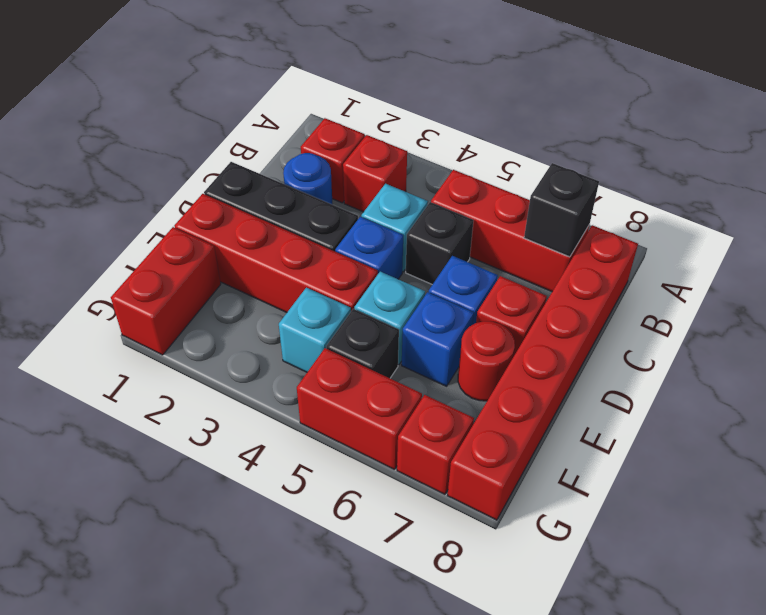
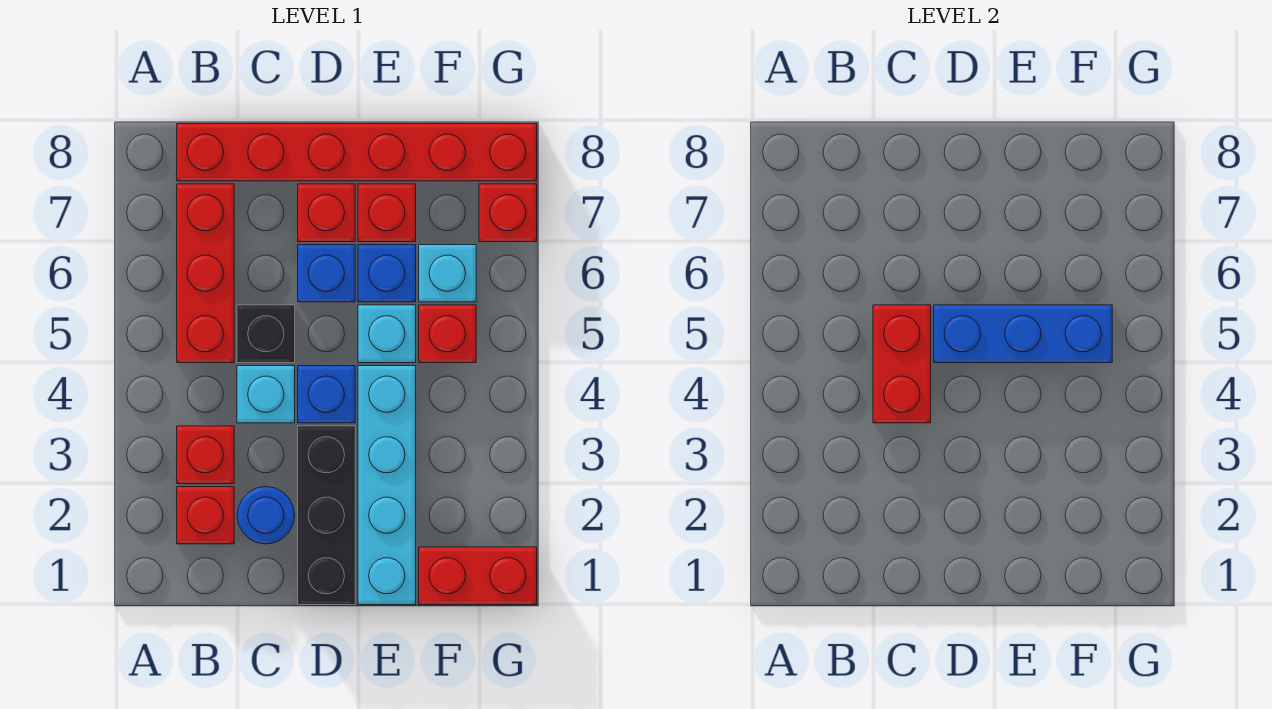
black 1x1 brick [524,163,599,257] -> none
none -> blue 1x3 brick [934,305,1112,363]
red 1x4 brick [175,194,378,312] -> cyan 1x4 brick [358,366,416,605]
red 1x1 round brick [458,321,515,401] -> red 1x1 brick [358,184,416,242]
cyan 1x1 brick [279,288,351,372] -> cyan 1x1 brick moved to [419,245,476,302]
black 1x1 brick [326,309,399,378] -> red 1x1 brick [419,305,476,363]
red 1x2 brick [297,348,422,470] -> red 1x2 brick moved to [873,305,931,423]

